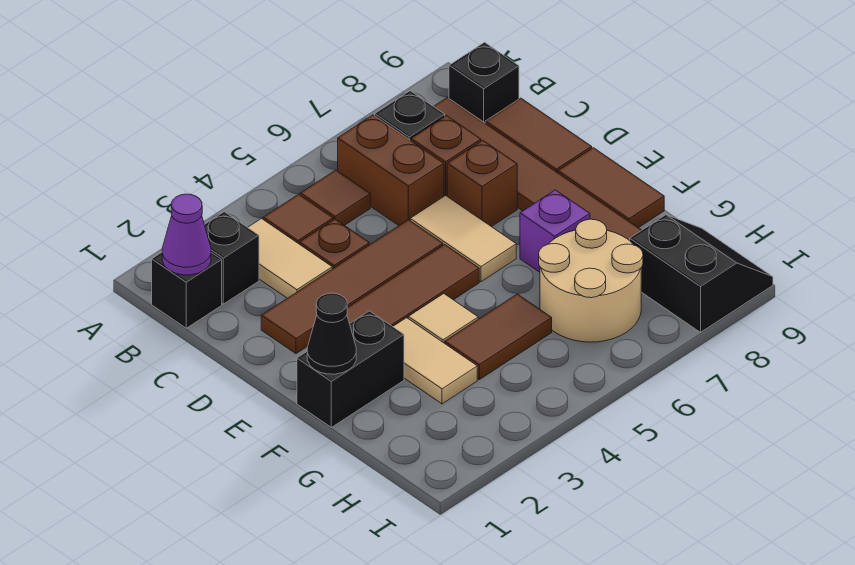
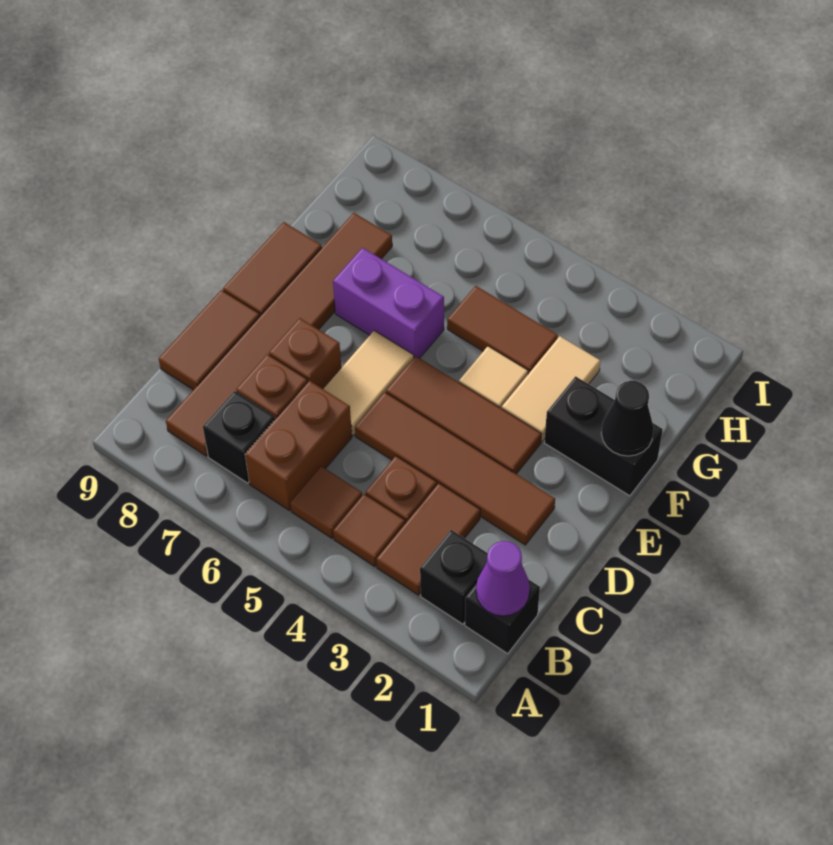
tan 1x2 tile [248,219,332,298] -> brown 1x2 tile [377,483,480,595]
black 1x1 brick [449,42,519,123] -> none
purple 1x1 brick [520,190,590,272] -> purple 1x2 brick [333,248,444,358]
tan 2x2 round brick [539,219,643,342] -> none
black 2x2 slope [630,215,773,332] -> none

